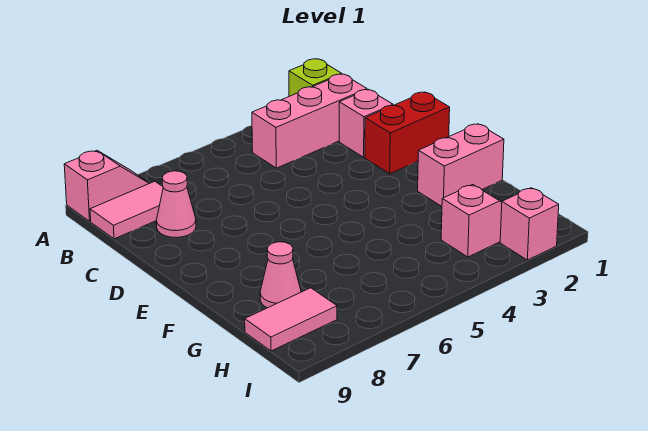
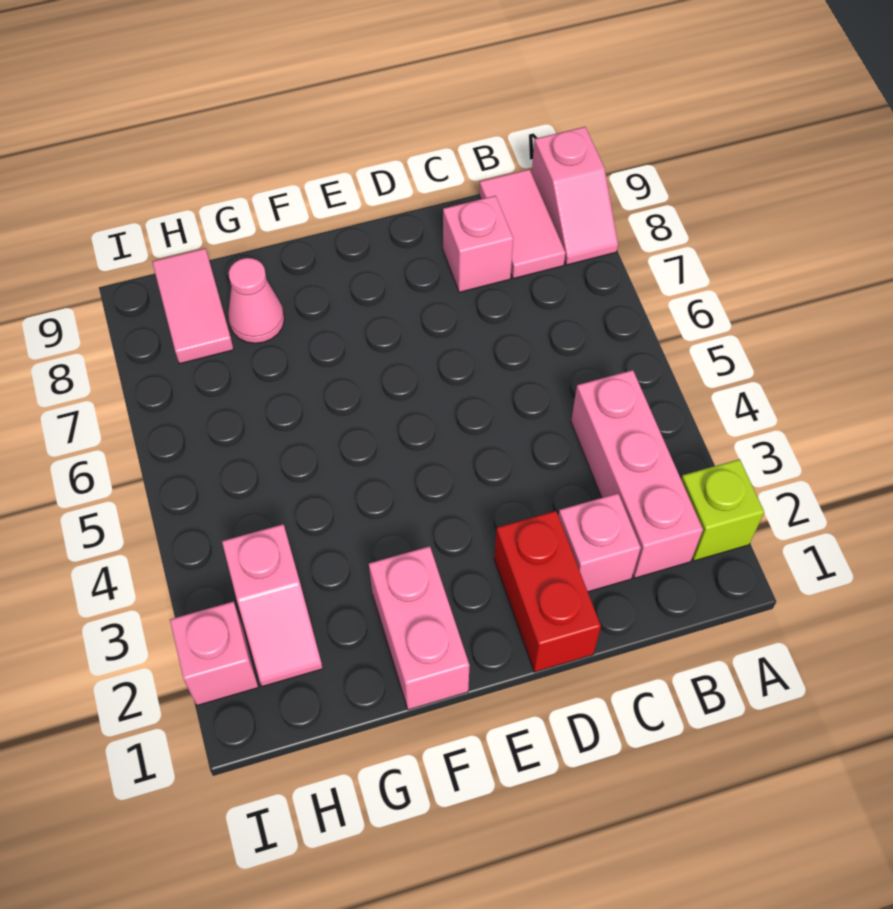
pink 1x1 cone [156,171,196,238] -> pink 1x1 brick [443,196,513,292]

